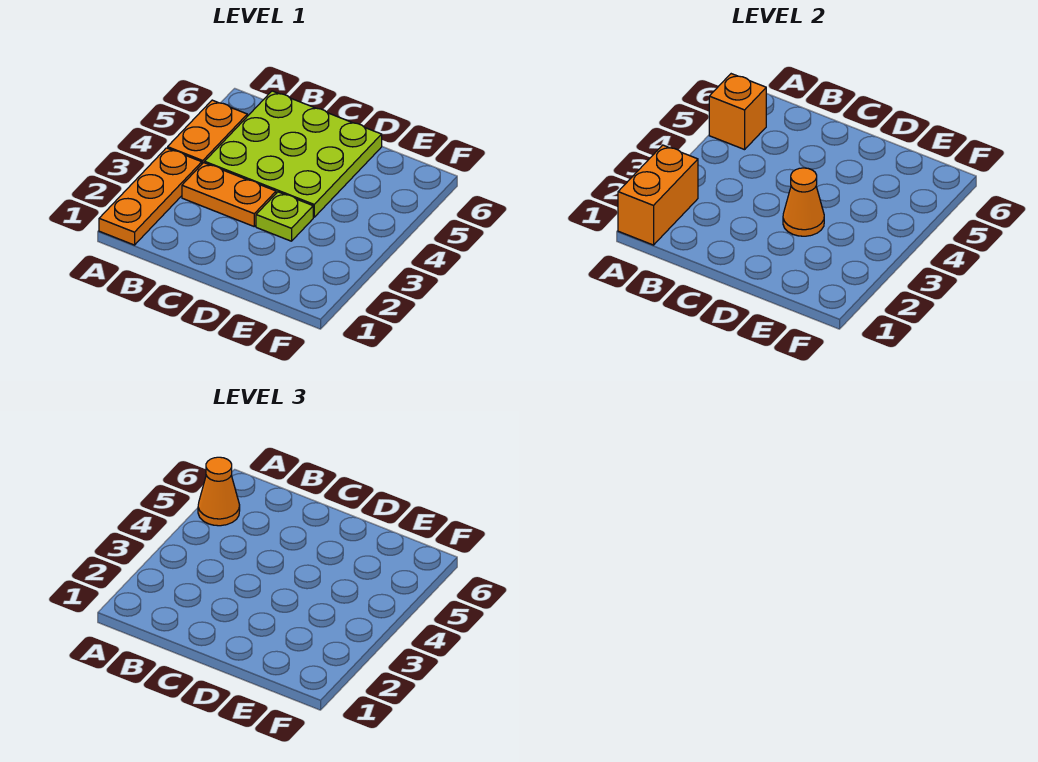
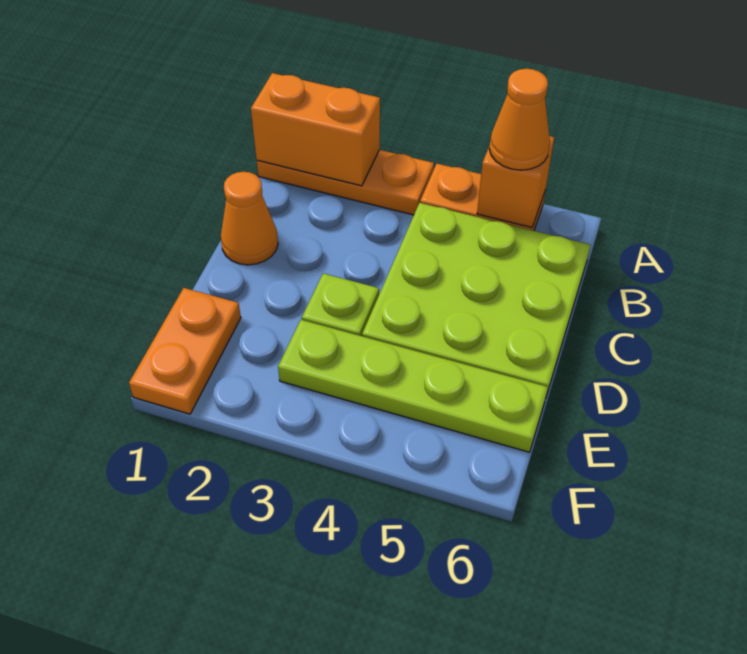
orange 1x2 plate [182,163,276,226] -> orange 1x2 plate moved to [129,288,241,414]
orange 1x1 cone [783,168,824,236] -> orange 1x1 cone moved to [221,172,278,265]
none -> lime 1x4 plate [278,320,548,452]

